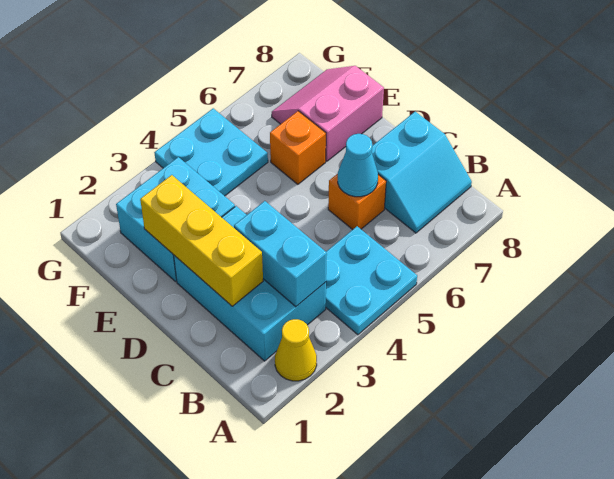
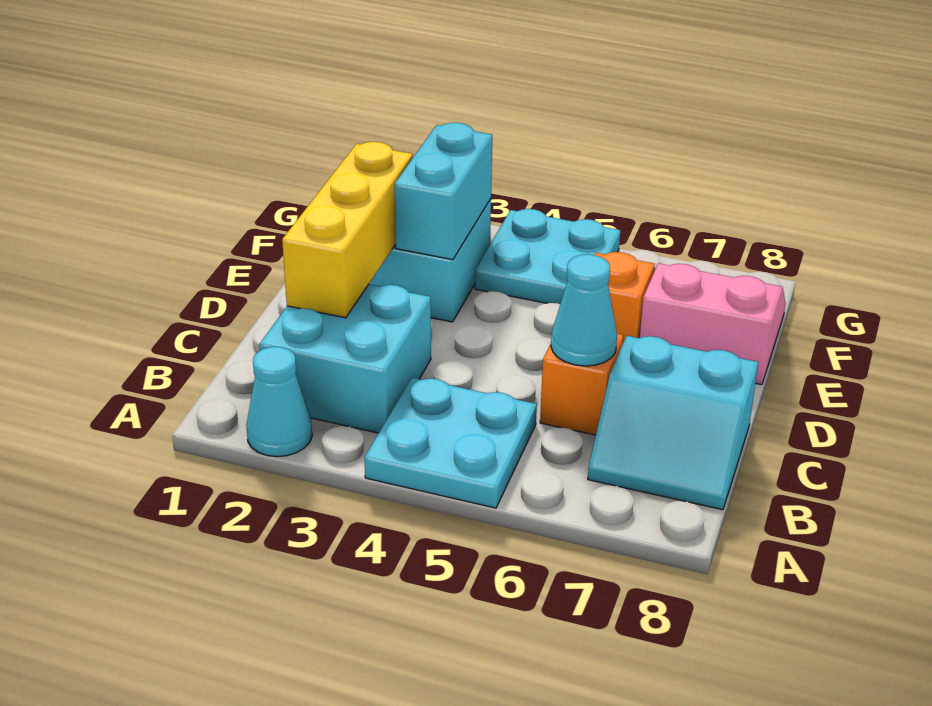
yellow 1x1 cone [275,319,317,381] -> cyan 1x1 cone [246,347,312,457]
cyan 2x3 brick [174,206,326,361] -> cyan 2x2 brick [259,284,431,433]
cyan 1x2 brick [234,201,327,307] -> cyan 1x2 brick moved to [395,123,492,260]

